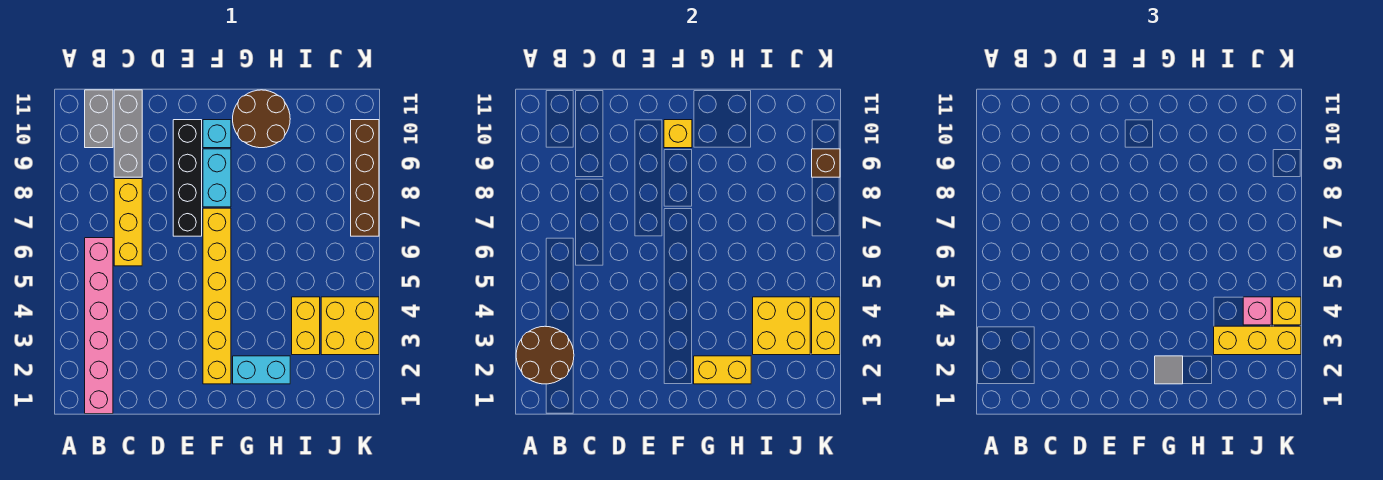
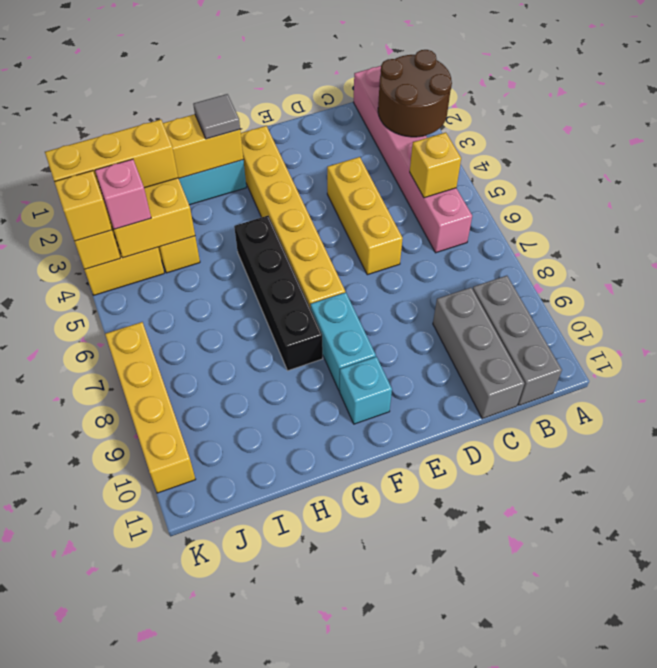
grey 1x2 brick [85,90,113,148] -> grey 1x3 brick [473,276,562,405]
yellow 1x3 brick [114,179,142,266] -> yellow 1x3 brick moved to [327,157,403,275]
black 1x4 brick [173,120,202,236] -> black 1x4 brick moved to [234,216,323,371]
yellow 1x1 brick [664,120,692,148] -> yellow 1x1 brick moved to [410,132,461,198]
brown 2x2 round brick [233,90,290,148] -> none
brown 1x4 brick [351,120,379,236] -> yellow 1x4 brick [105,322,196,493]
brown 1x1 brick [812,149,840,177] -> none

